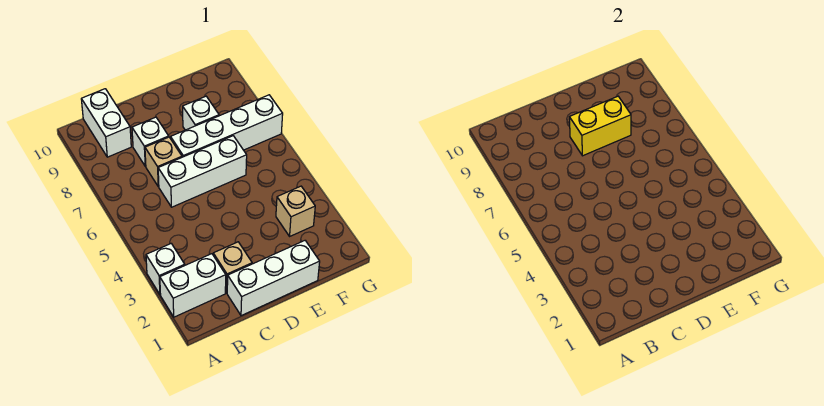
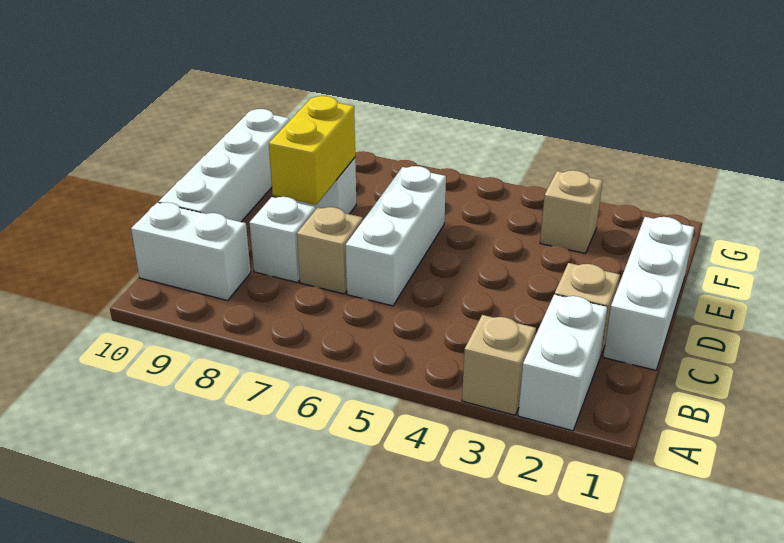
white 1x1 brick [146,244,185,295] -> tan 1x1 brick [462,315,536,415]
white 1x4 brick [171,95,283,157] -> white 1x4 brick moved to [158,109,290,222]

